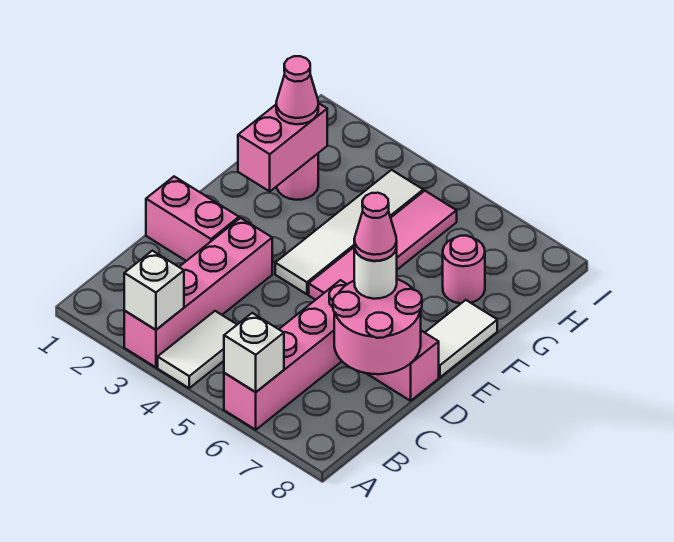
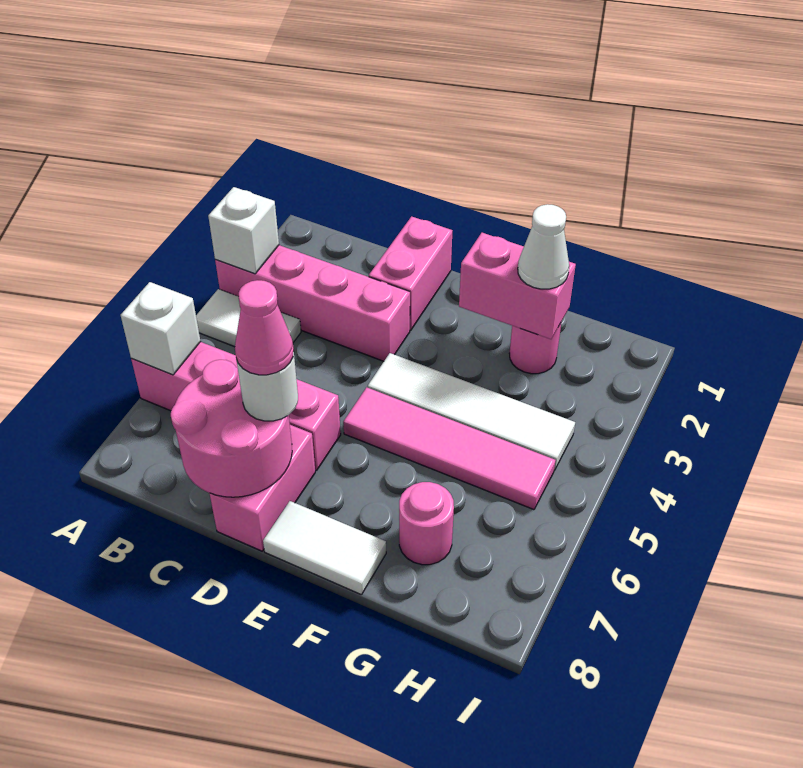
pink 1x1 cone [276,56,318,124] -> white 1x1 cone [518,204,569,289]

